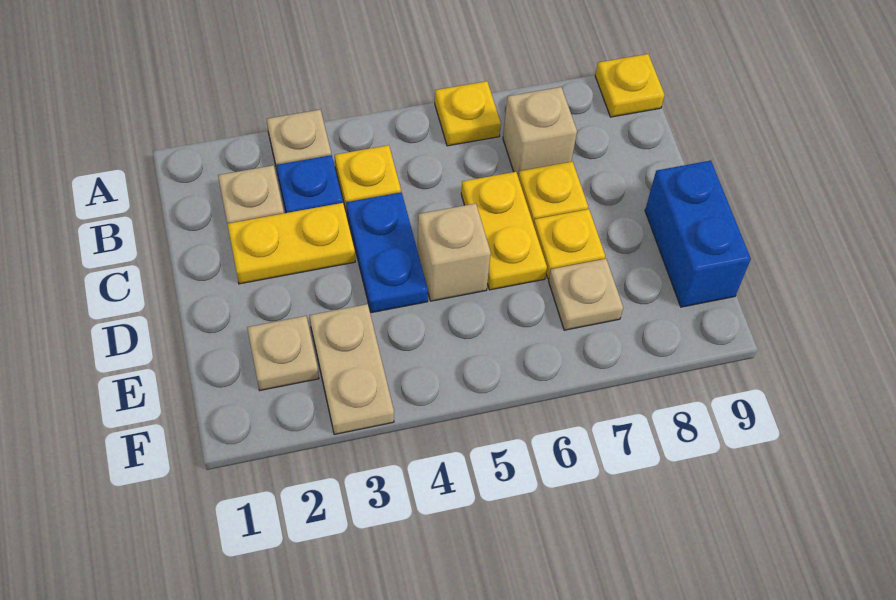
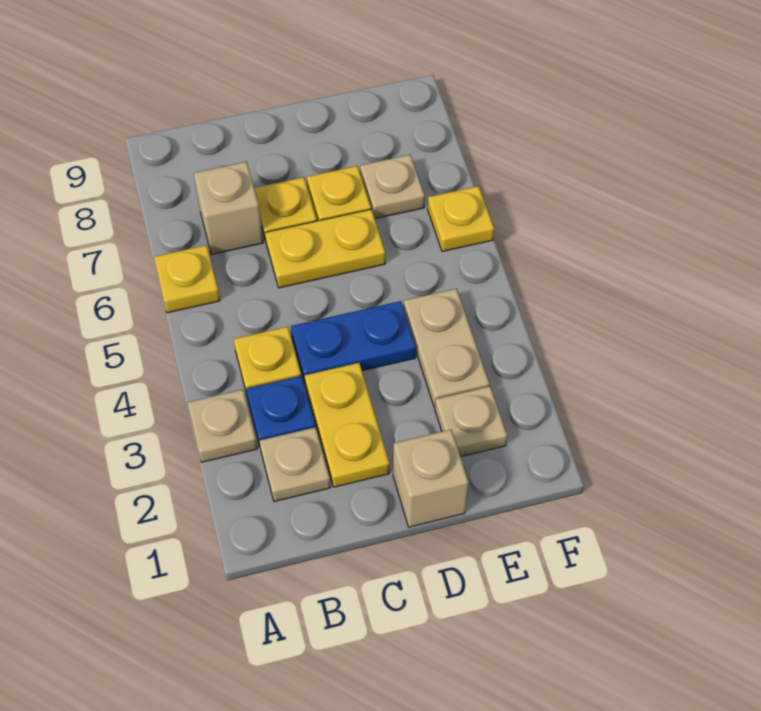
yellow 1x1 plate [595,54,664,117] -> yellow 1x1 plate moved to [427,186,494,252]
tan 1x1 brick [418,203,491,301] -> tan 1x1 brick moved to [393,430,469,527]
blue 1x2 brick [645,161,751,307] -> none
tan 1x2 plate [309,304,394,435] -> tan 1x2 plate turned to [404,289,489,407]

